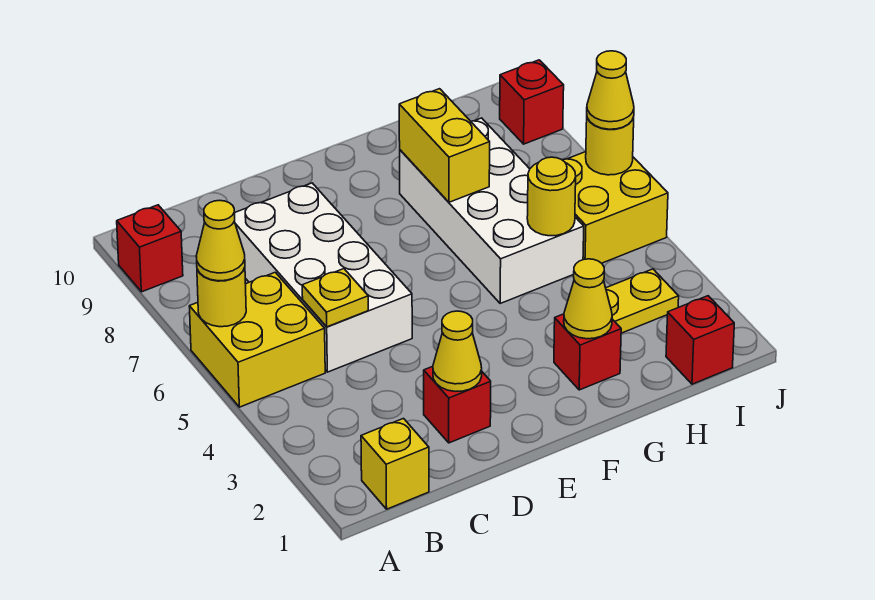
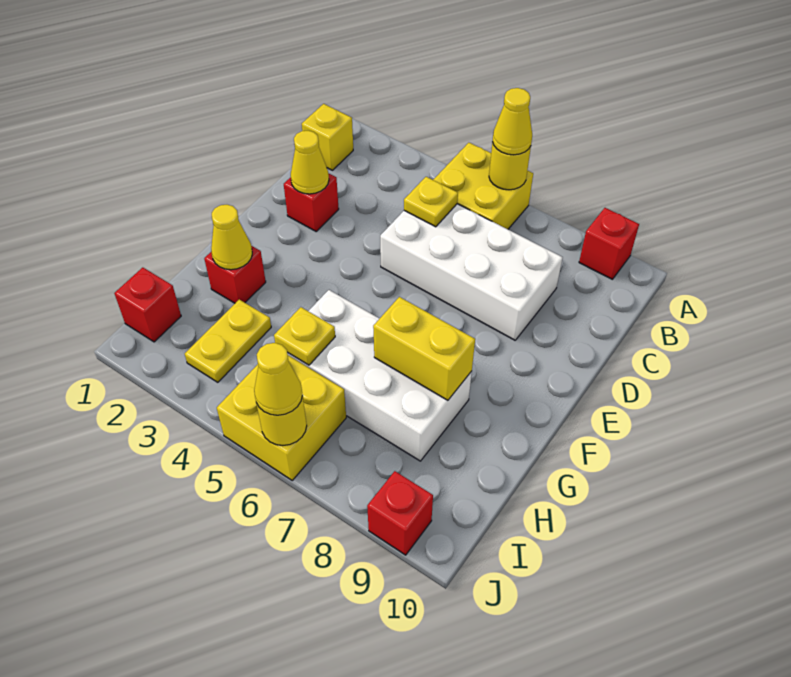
yellow 1x1 round brick [527,157,576,236] -> yellow 1x1 plate [274,307,335,365]

